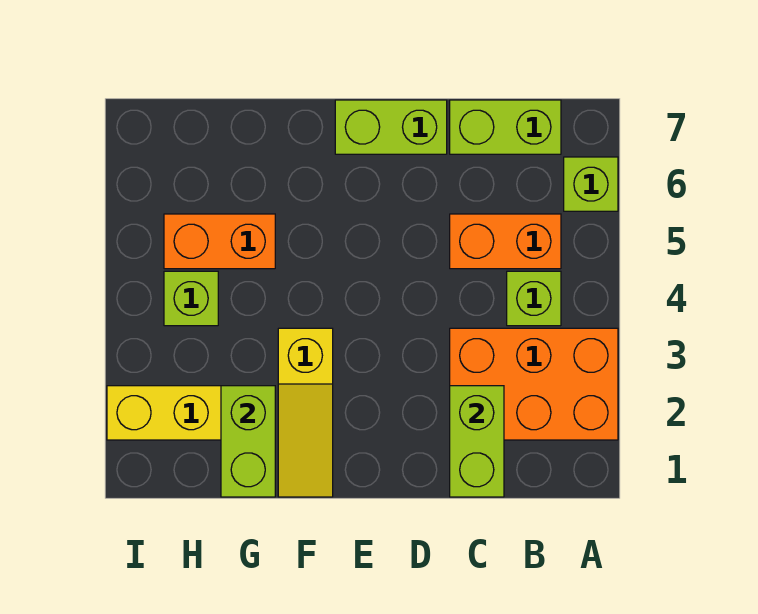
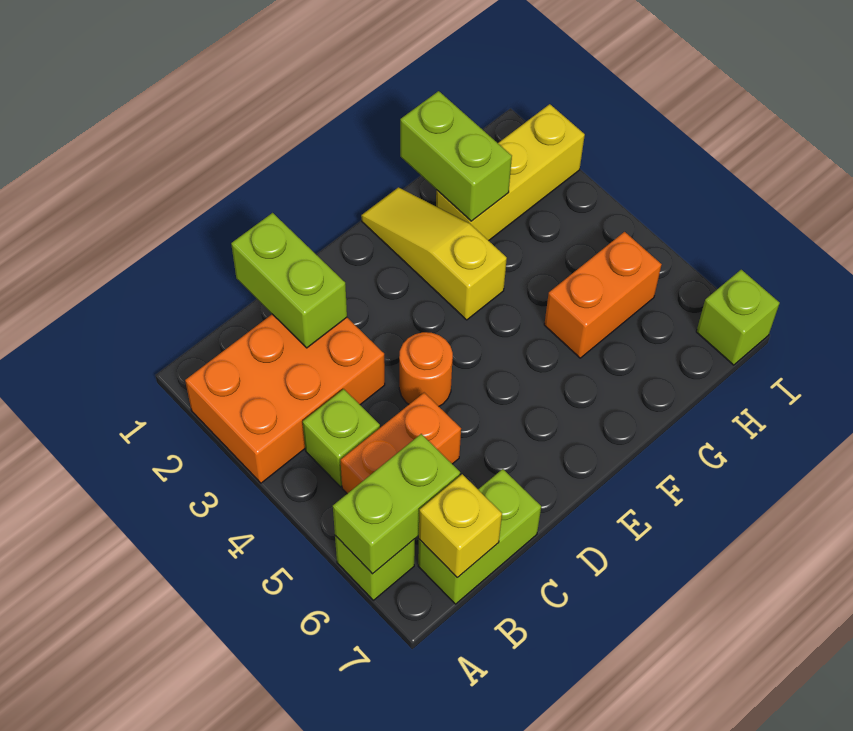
none -> yellow 1x1 brick [419,474,502,578]
none -> orange 1x1 round brick [399,332,453,406]
lime 1x2 brick [335,100,447,154] -> lime 1x2 brick moved to [333,434,460,574]
lime 1x1 brick [164,271,218,326] -> lime 1x1 brick moved to [696,270,780,365]

